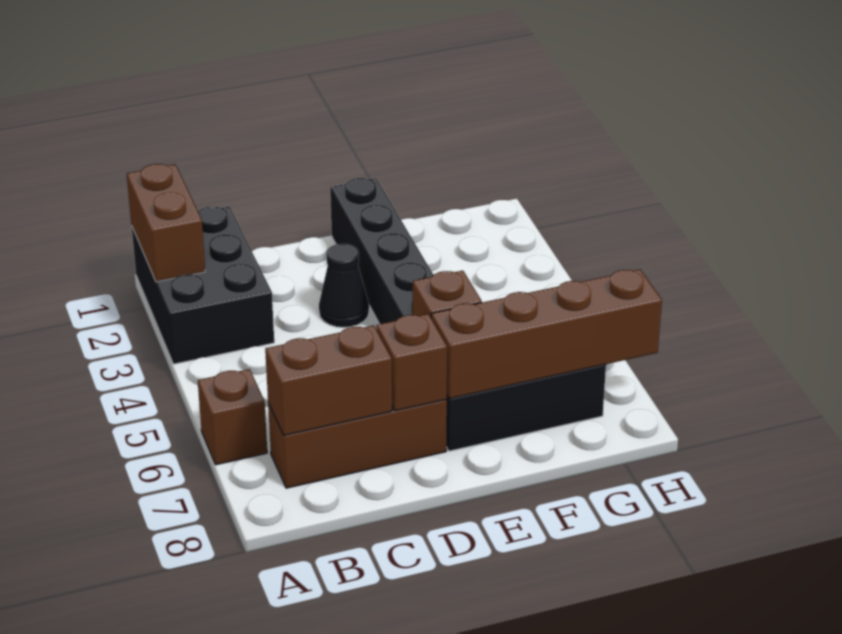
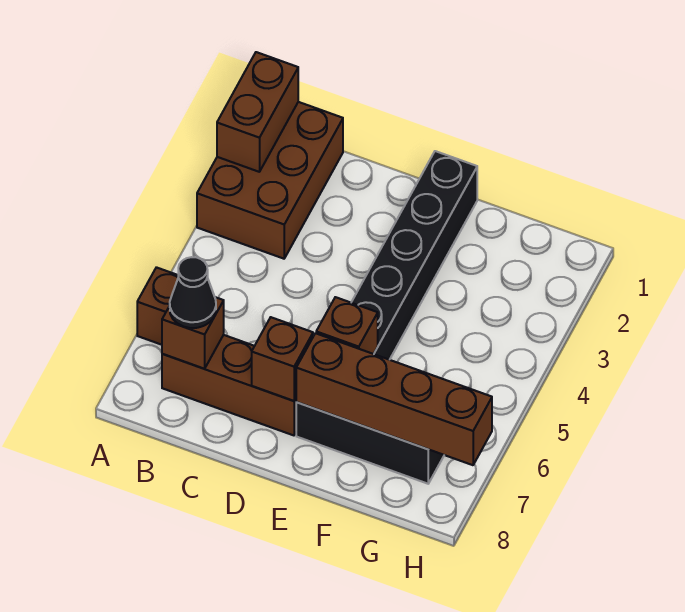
black 2x3 brick [132,206,274,364] -> brown 2x3 brick [197,102,343,259]
brown 1x2 brick [265,325,392,435] -> brown 1x1 brick [162,297,224,369]
black 1x1 cone [319,244,369,327] -> black 1x1 cone moved to [170,257,216,328]

